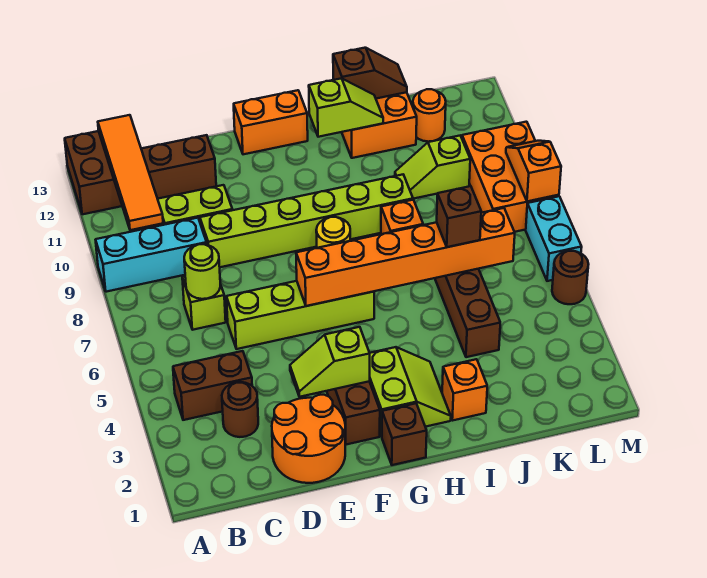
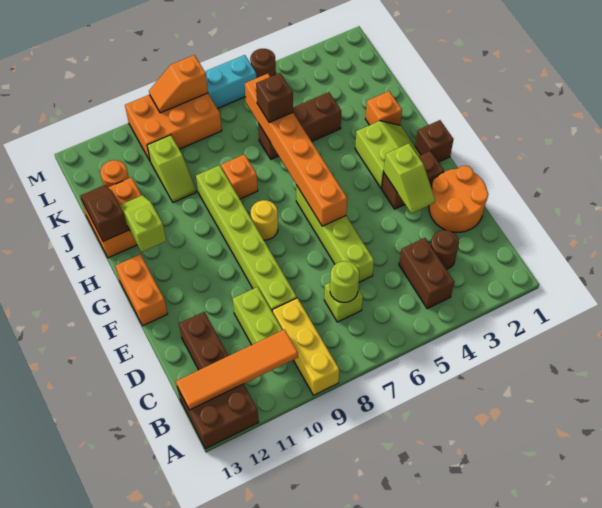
cyan 1x3 brick [96,218,207,292] -> yellow 1x3 brick [272,298,339,395]
lime 2x2 slope [370,347,451,437] -> lime 2x2 slope turned to [355,121,421,188]

